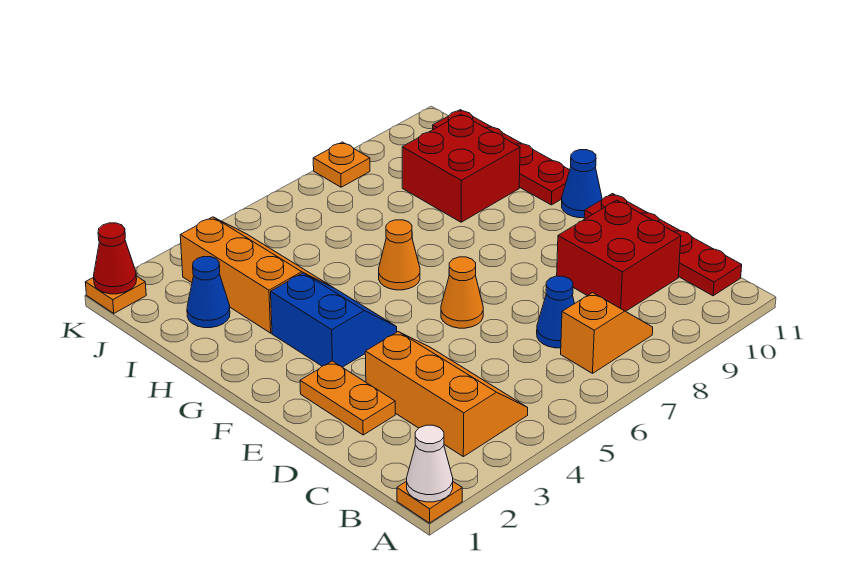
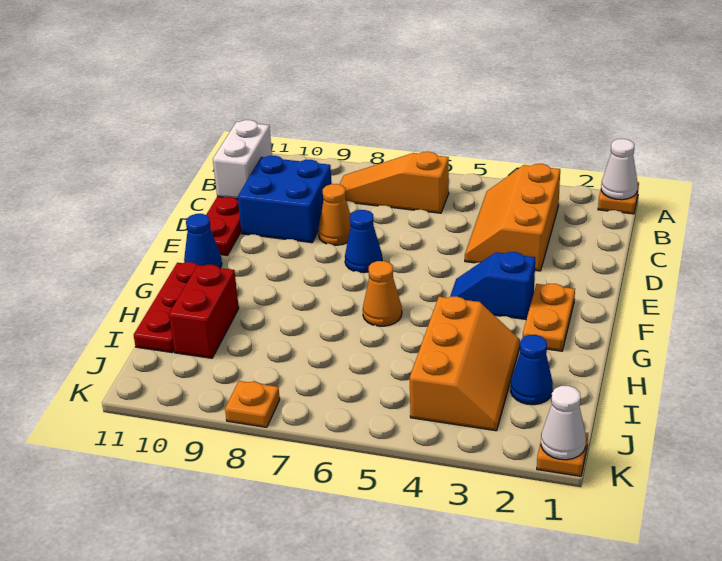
orange 1x2 slope [561,293,653,373] -> orange 1x3 slope [339,152,449,213]
none -> white 1x2 brick [213,120,272,199]
blue 1x1 cone [537,276,574,348] -> blue 1x1 cone moved to [345,210,382,273]
red 2x2 brick [557,200,681,311] -> blue 2x2 brick [238,156,332,243]
orange 1x2 plate [300,361,395,435] -> orange 1x2 plate moved to [523,284,575,351]
orange 1x1 cone [441,257,483,328] -> orange 1x1 cone moved to [318,184,351,245]
blue 2x2 slope [271,273,397,367] -> blue 1x2 slope [450,252,535,319]
red 1x4 plate [433,110,570,205] -> red 1x3 plate [134,262,197,353]
orange 2x3 slope [180,217,332,333] -> orange 2x3 slope turned to [410,296,520,431]
red 2x2 brick [402,114,520,222] -> red 1x2 brick [169,265,239,358]
red 1x1 cone [94,223,137,294] -> white 1x1 cone [541,386,586,460]

